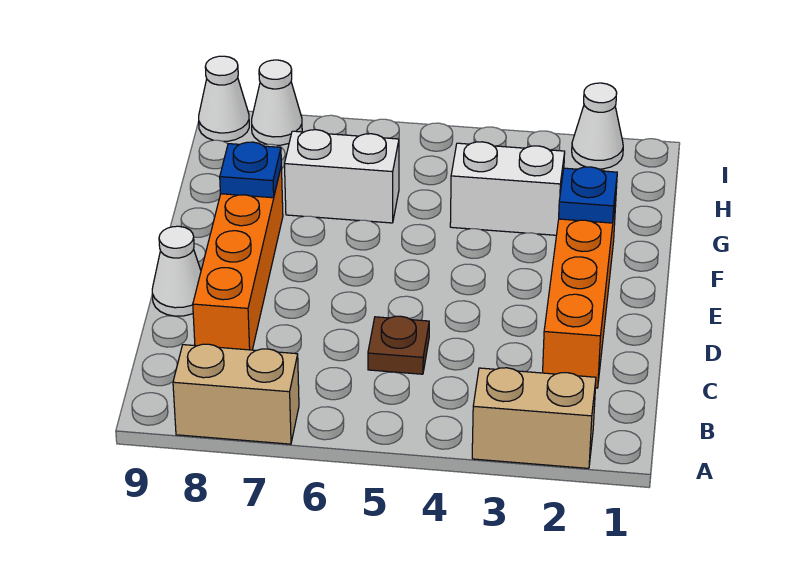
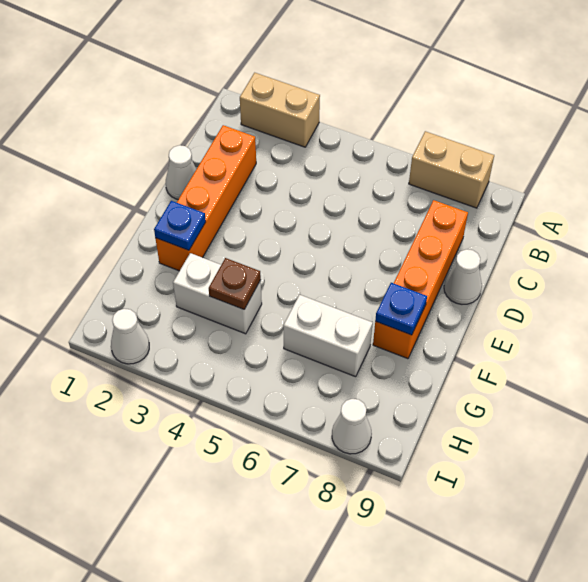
brown 1x1 plate [368,316,429,374] -> brown 1x1 plate moved to [209,258,261,309]
white 1x1 cone [199,56,249,141] -> white 1x1 cone moved to [166,145,196,199]

